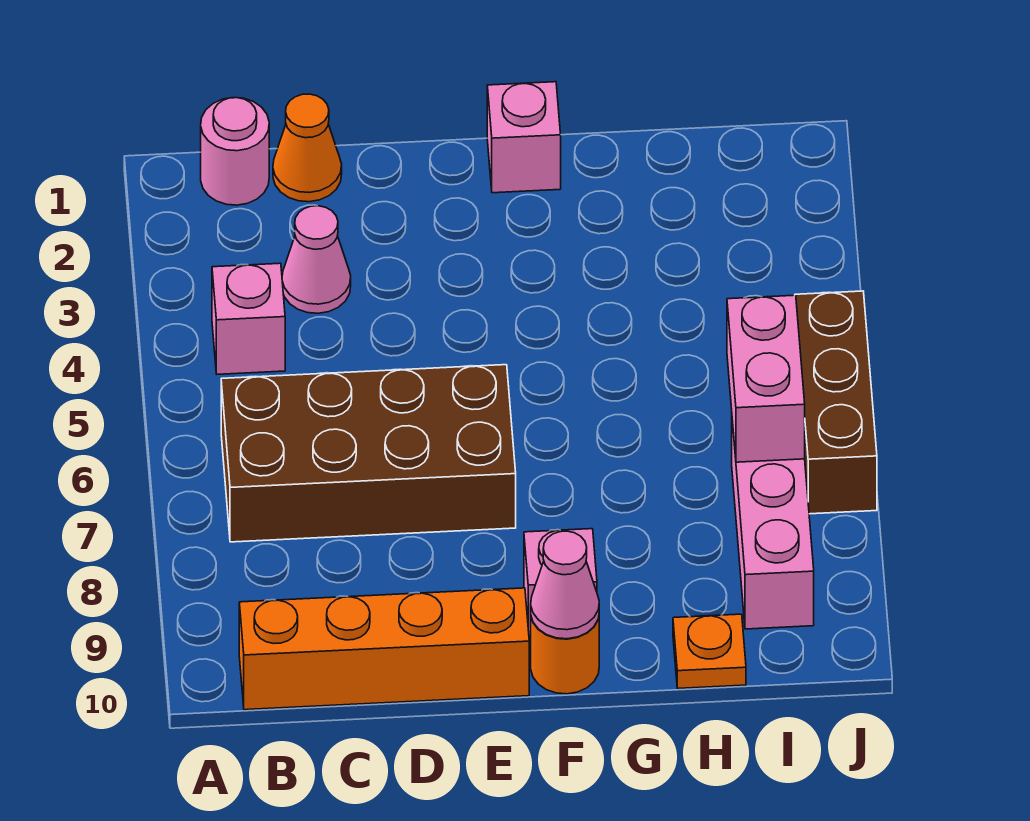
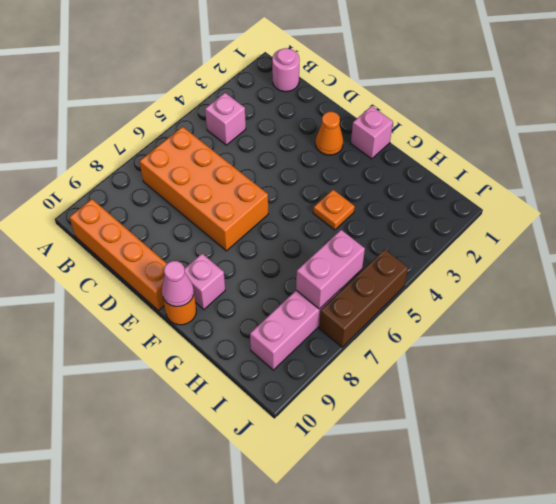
brown 2x4 brick [221,365,516,542] -> orange 2x4 brick [139,127,268,251]
orange 1x1 cone [273,94,342,202] -> orange 1x1 cone moved to [316,112,343,155]
pink 1x1 cone [282,206,351,313] -> none
orange 1x1 plate [673,614,746,688] -> orange 1x1 plate moved to [313,190,355,230]

